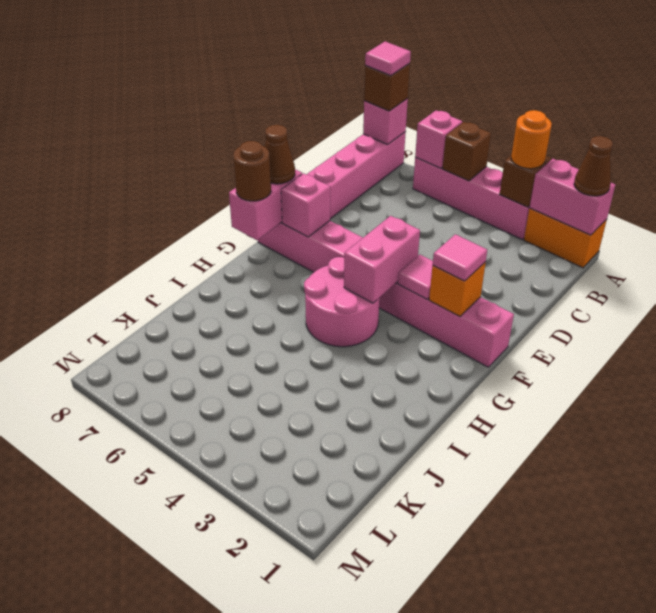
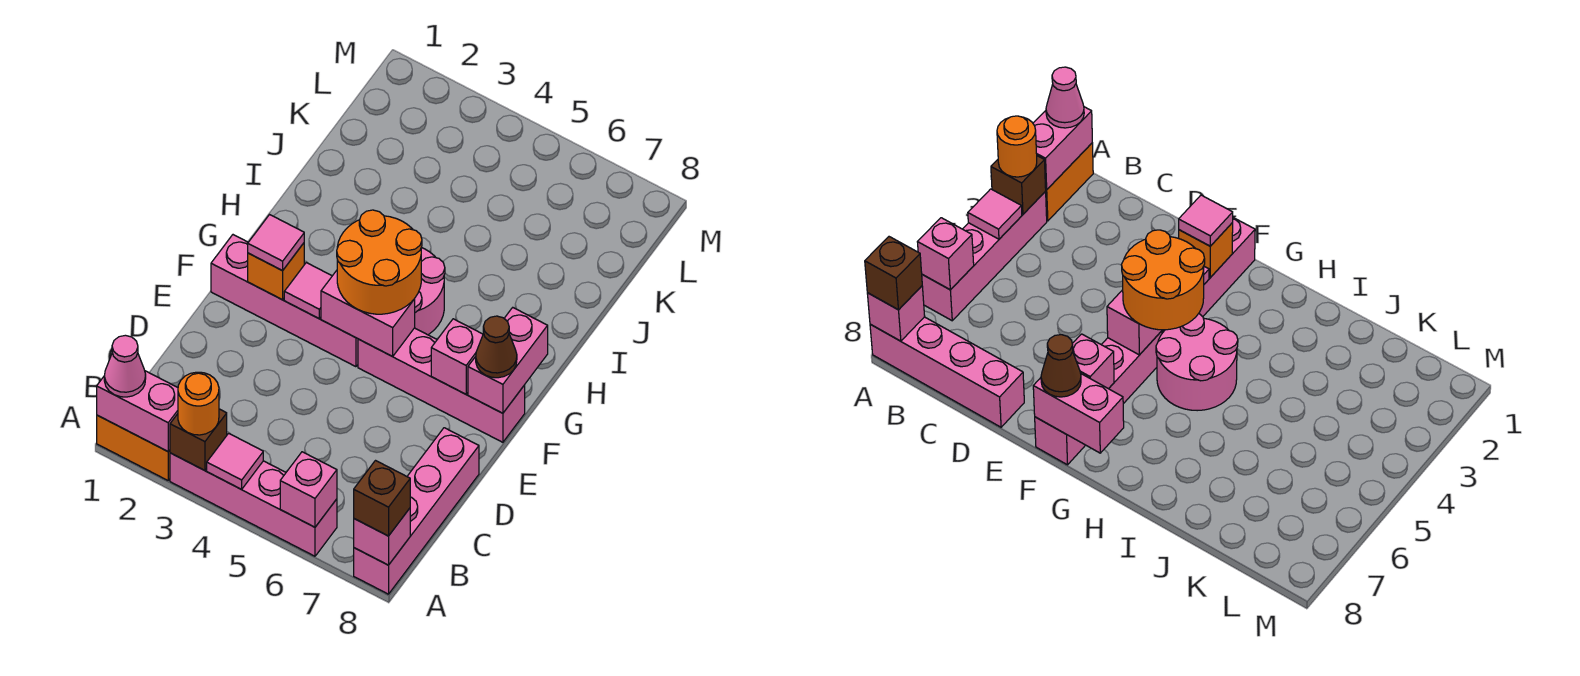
brown 1x1 cone [574,136,613,196] -> pink 1x1 cone [104,335,146,397]
brown 1x1 brick [442,122,491,181] -> none
pink 1x1 tile [365,41,411,76] -> pink 1x1 tile moved to [207,433,263,489]
pink 1x2 brick [344,216,420,303] -> pink 1x2 brick turned to [321,270,415,356]
none -> orange 2x2 round brick [337,210,422,314]
brown 1x1 round brick [233,141,271,201] -> none

